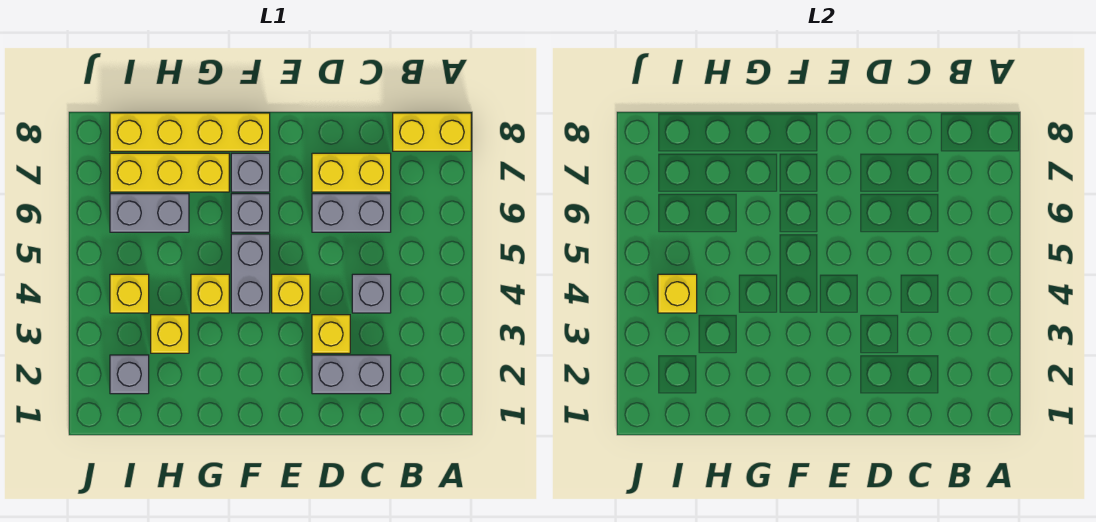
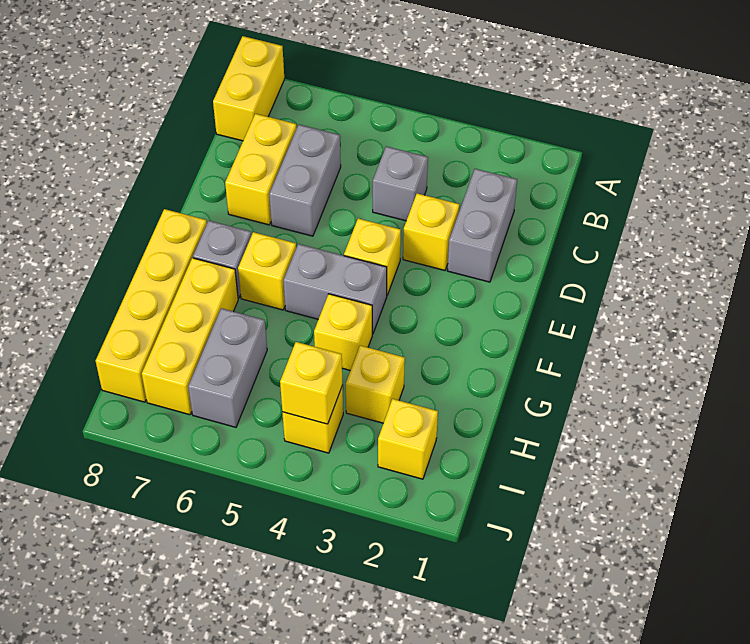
grey 1x1 brick [231,194,270,232] -> yellow 1x1 brick [238,232,296,310]
grey 1x1 brick [110,355,149,394] -> yellow 1x1 brick [378,399,438,479]

